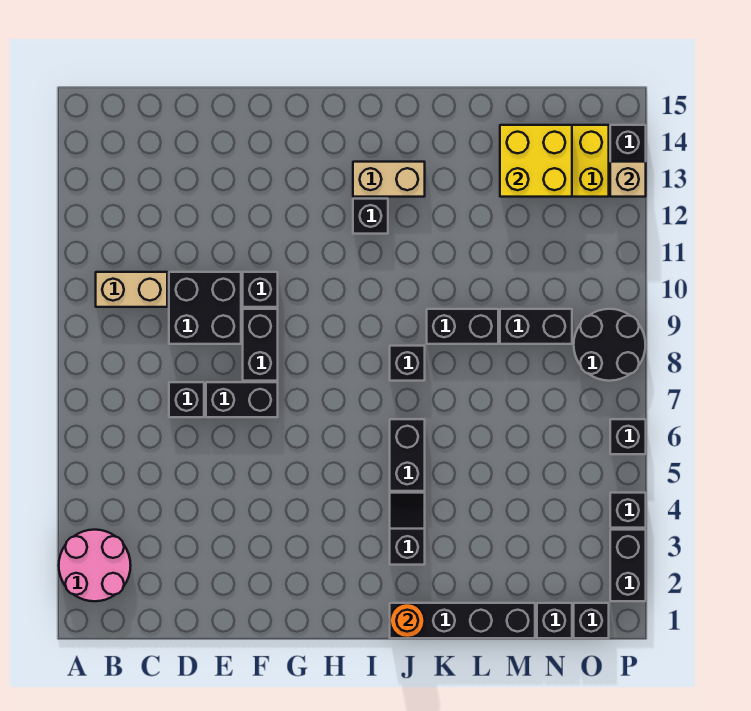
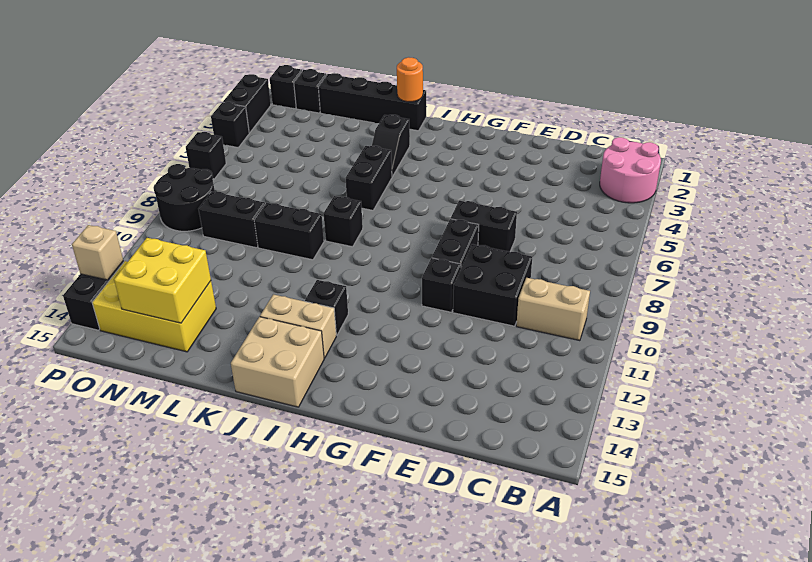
black 1x1 brick [169,382,204,417] -> none
none -> tan 2x2 brick [231,317,324,407]

